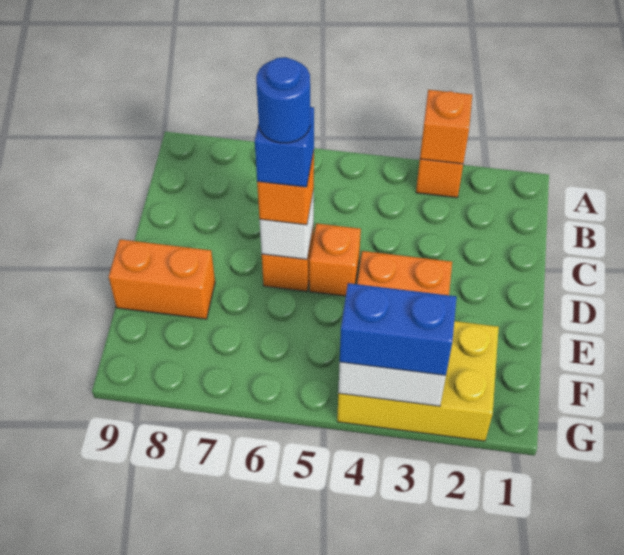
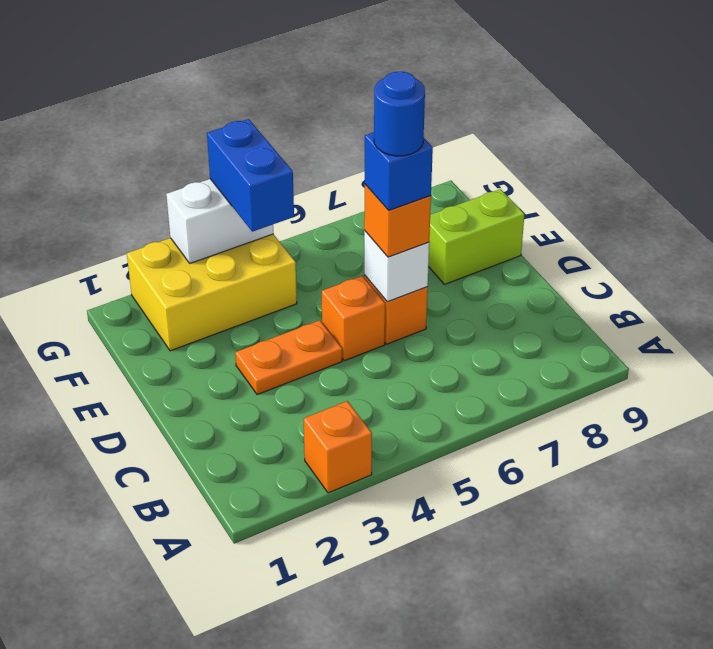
orange 1x1 brick [420,90,472,164] -> none
orange 1x2 brick [109,239,215,319] -> lime 1x2 brick [428,189,524,284]
blue 1x2 brick [340,283,457,375] -> blue 1x2 brick turned to [207,119,294,232]

